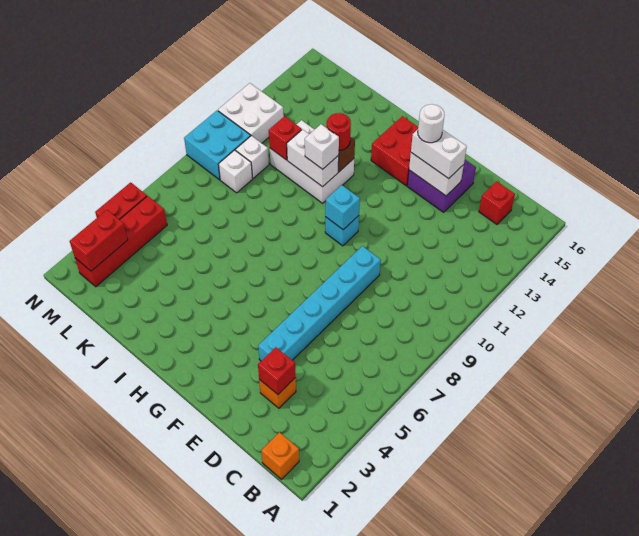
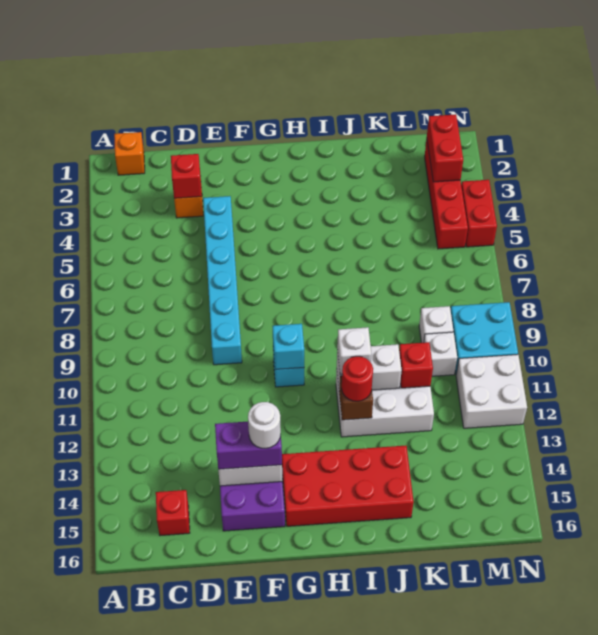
white 1x2 brick [411,130,467,179] -> purple 1x2 brick [215,422,282,469]
red 2x2 brick [371,116,418,186] -> red 2x4 brick [282,446,414,526]

